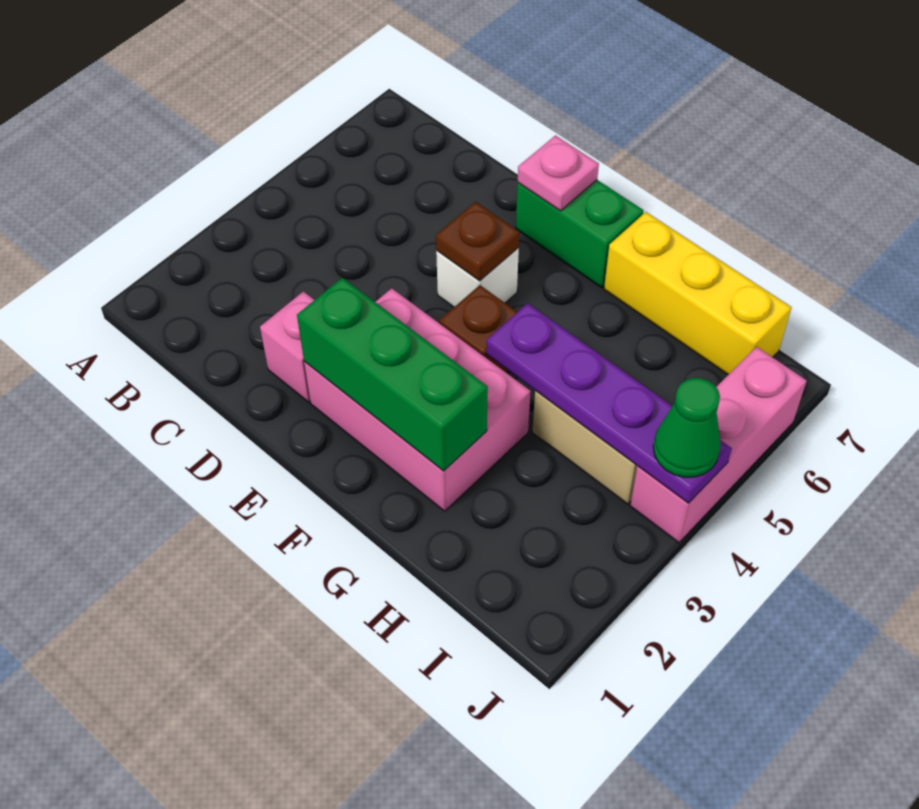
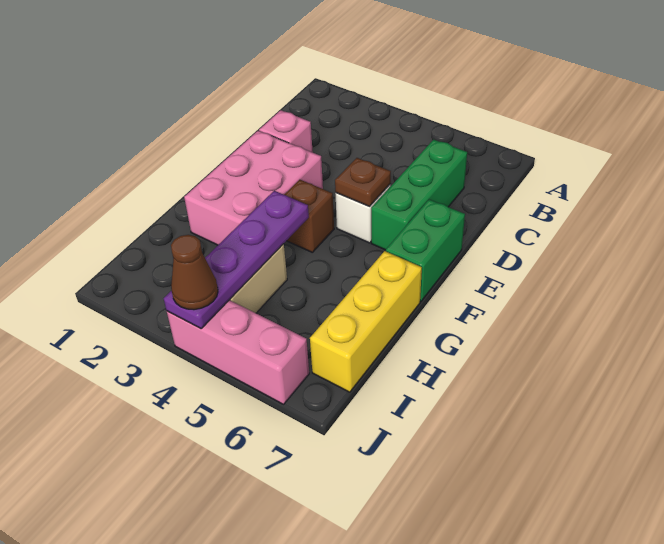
green 1x3 brick [297,278,488,471] -> green 1x3 brick moved to [371,139,467,250]
pink 1x1 plate [518,136,599,211] -> none
green 1x1 cone [653,378,721,477] -> brown 1x1 cone [171,235,218,310]

